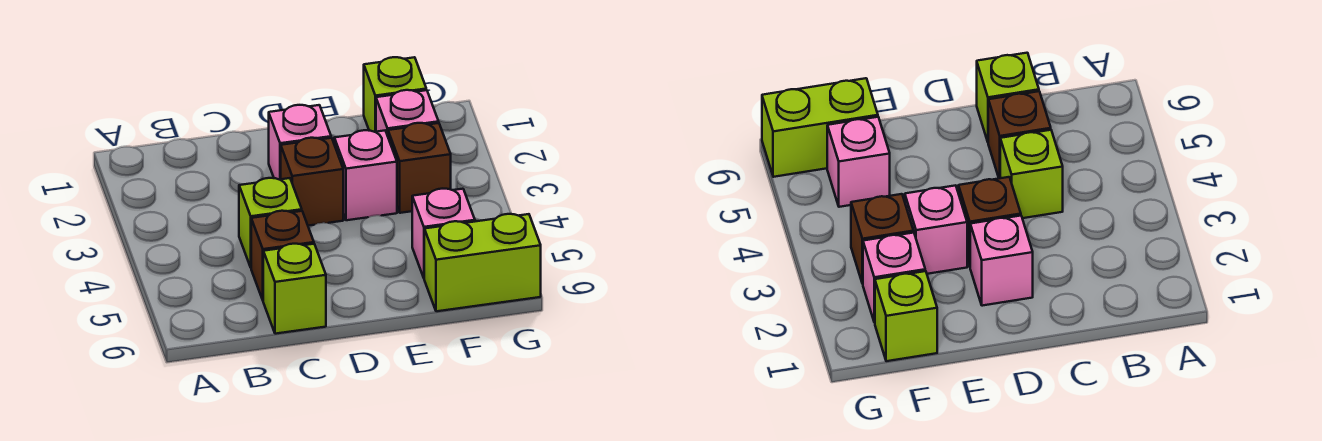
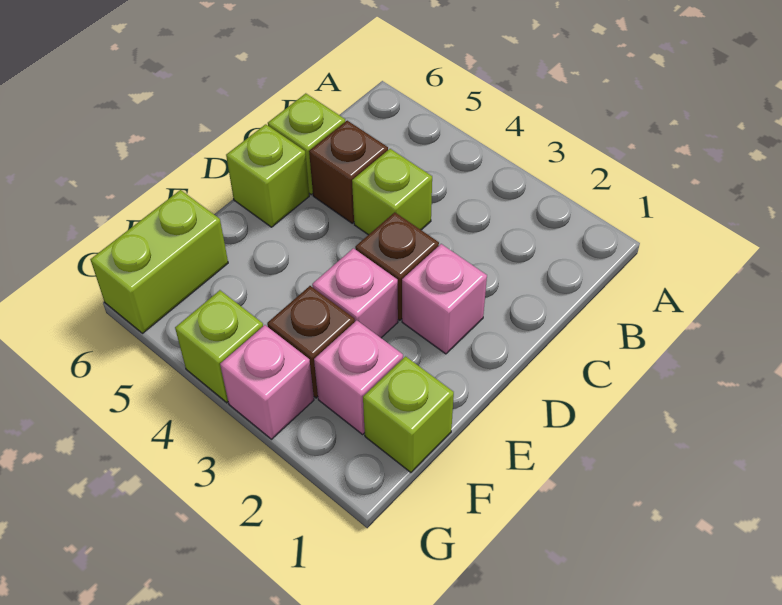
none -> lime 1x1 brick [226,124,309,227]
pink 1x1 brick [412,189,475,278] -> pink 1x1 brick moved to [220,325,314,439]
none -> lime 1x1 brick [175,290,263,403]

